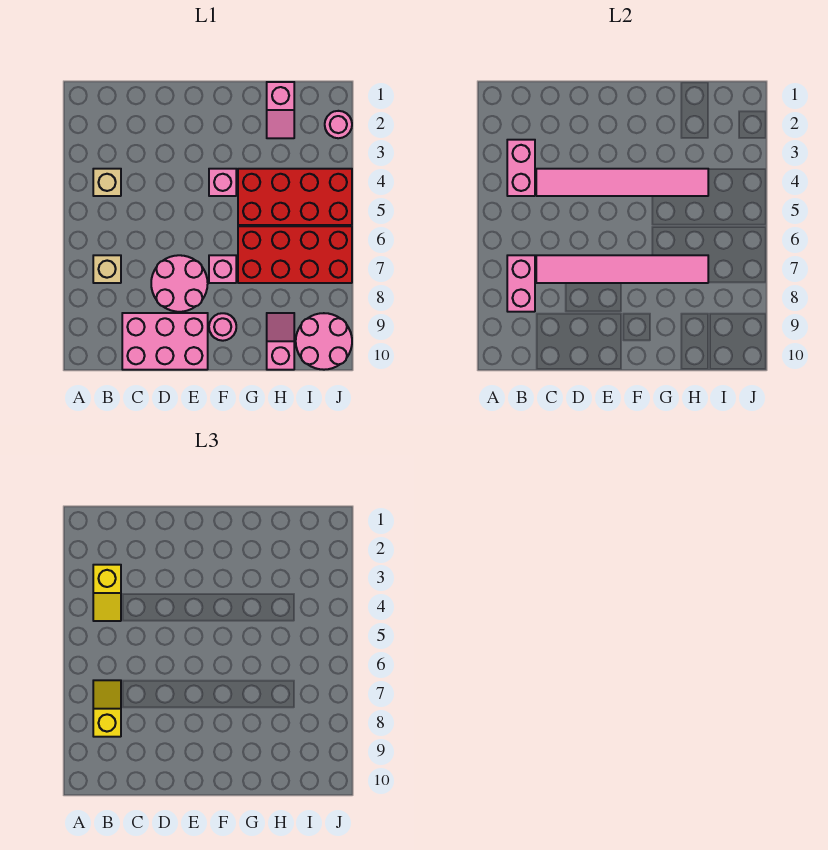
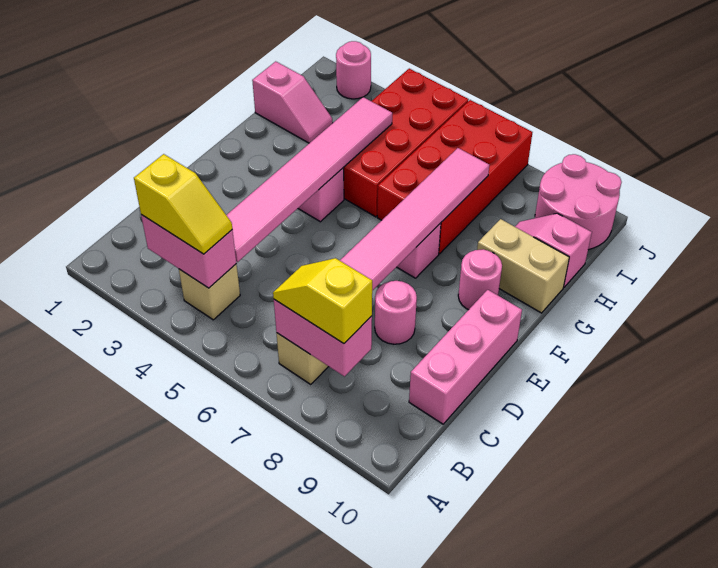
pink 2x3 brick [122,313,208,370] -> pink 1x3 brick [409,290,522,424]
pink 2x2 round brick [151,255,208,312] -> pink 1x1 round brick [375,281,417,344]
none -> tan 1x2 brick [477,219,569,313]

